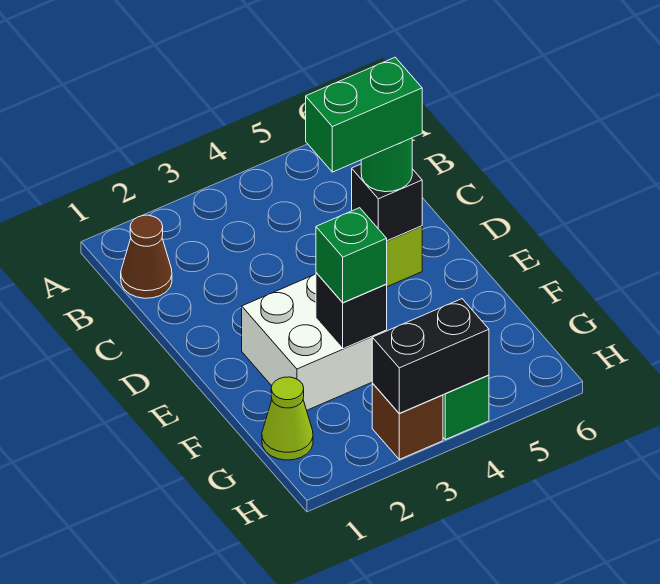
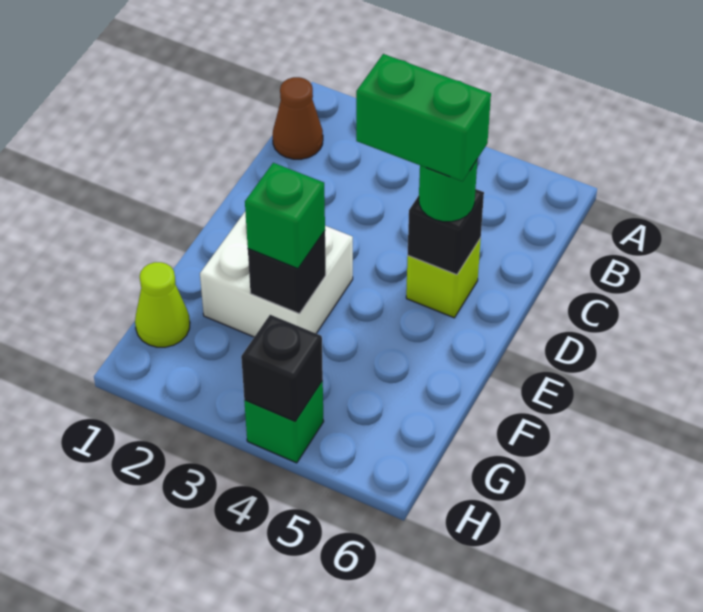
brown 1x1 brick [372,384,443,459] -> none
black 1x2 brick [372,299,489,413] -> black 1x1 brick [241,315,323,421]

